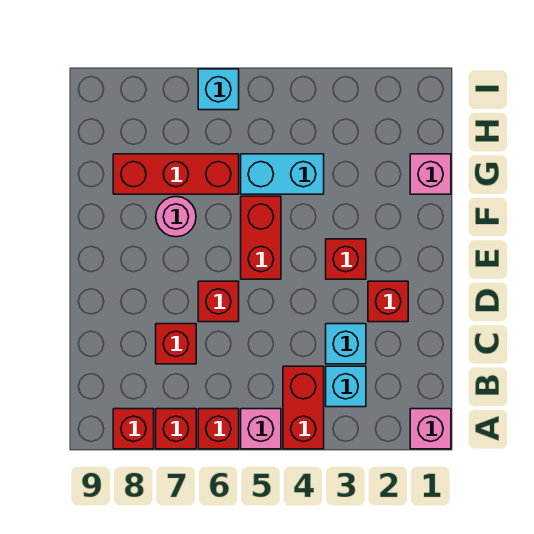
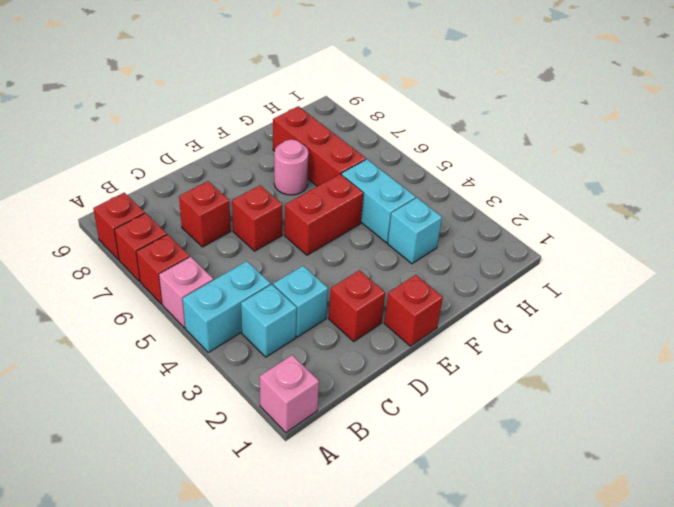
red 1x2 brick [283,366,324,449] -> cyan 1x2 brick [183,261,271,352]
red 1x1 brick [326,239,366,279] -> red 1x1 brick moved to [384,275,443,346]
pink 1x1 brick [410,154,451,194] -> none
cyan 1x1 brick [198,69,239,110] -> cyan 1x1 brick moved to [388,198,442,264]

